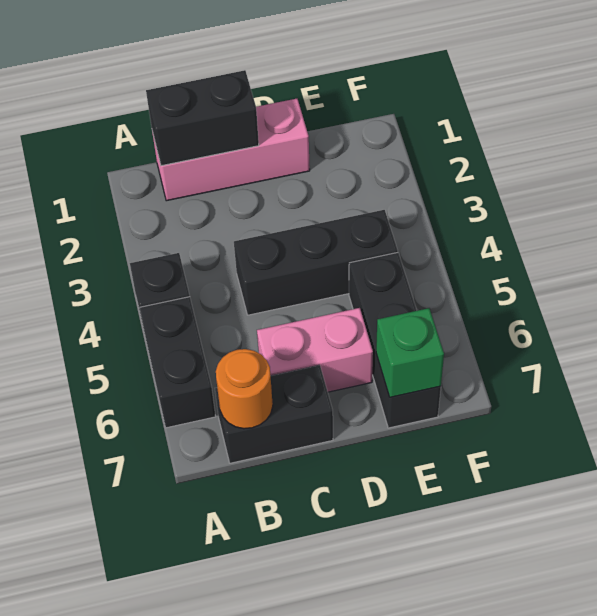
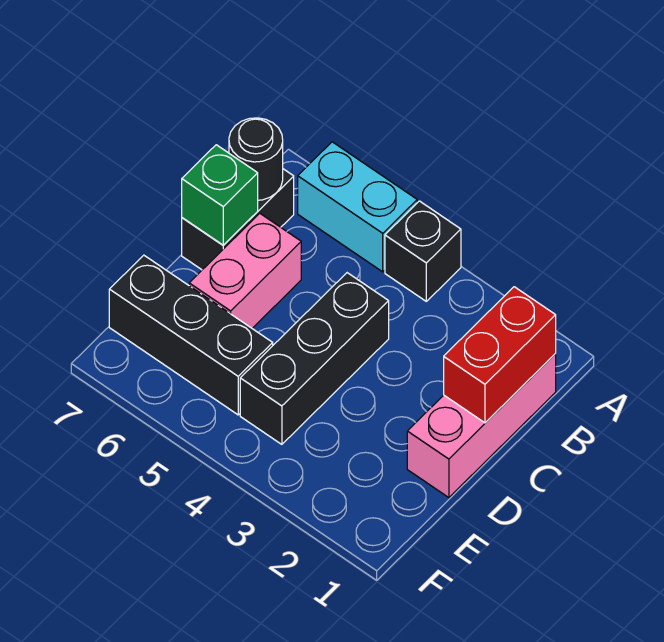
black 1x2 brick [140,297,216,428] -> cyan 1x2 brick [298,142,417,272]
black 1x2 brick [146,70,259,166] -> red 1x2 brick [444,287,556,423]
orange 1x1 round brick [216,349,273,429] -> black 1x1 round brick [229,118,283,200]
green 1x1 brick [376,308,444,397] -> green 1x1 brick moved to [182,145,258,245]

